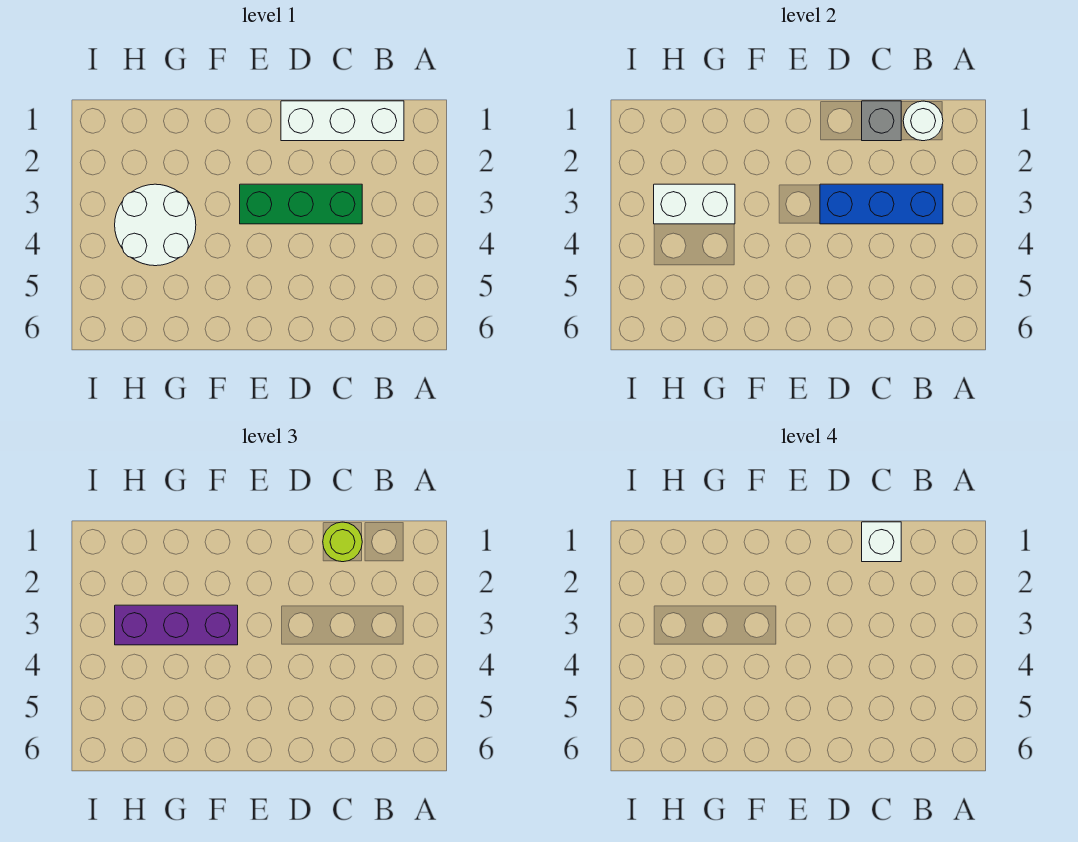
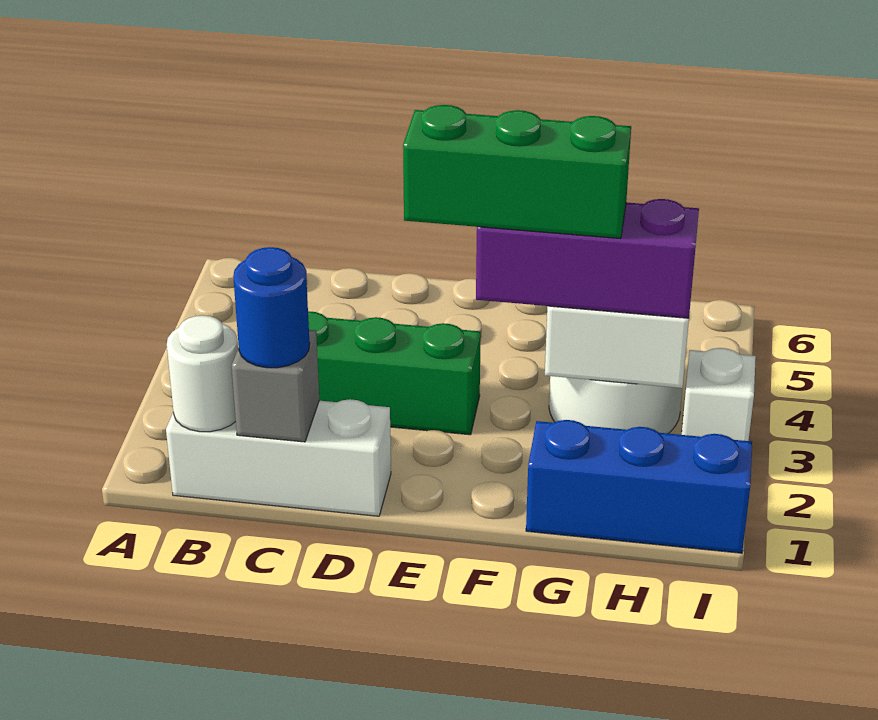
blue 1x3 brick [820,184,943,224] -> blue 1x3 brick moved to [526,420,752,553]
lime 1x1 round brick [323,522,362,562] -> blue 1x1 round brick [233,247,310,368]
white 1x1 brick [862,522,901,562] -> white 1x1 brick moved to [682,348,756,441]
none -> green 1x3 brick [403,105,631,238]

